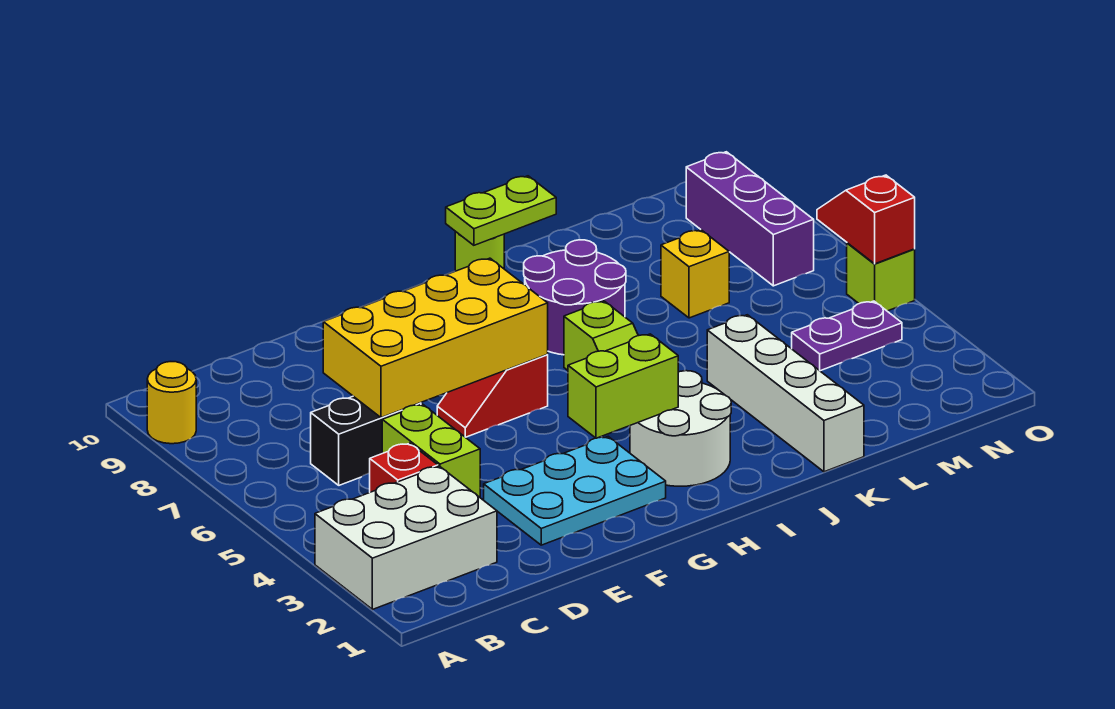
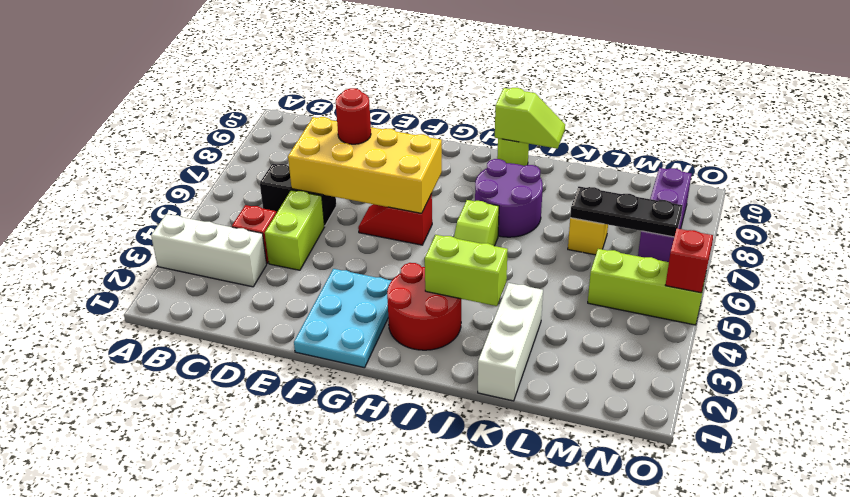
white 2x3 brick [315,466,497,610] -> white 1x3 brick [151,214,267,287]
yellow 1x1 round brick [147,362,196,444] -> none
cyan 2x3 plate [484,437,666,545] -> cyan 2x3 plate turned to [294,269,391,368]
none -> red 1x1 round brick [336,88,371,144]
lime 1x2 brick [568,334,678,438] -> lime 1x2 brick moved to [425,235,508,306]
white 2x2 round brick [630,371,731,486] -> red 2x2 round brick [387,263,461,350]
lime 1x2 plate [446,176,556,245] -> lime 1x2 slope [495,88,565,149]
white 1x4 brick [707,315,864,472] -> white 1x3 brick [478,283,543,401]
none -> black 1x3 plate [570,186,683,237]
purple 1x2 plate [792,301,902,371] -> none
lime 1x1 brick [847,243,915,311] -> lime 1x3 brick [588,249,705,325]

